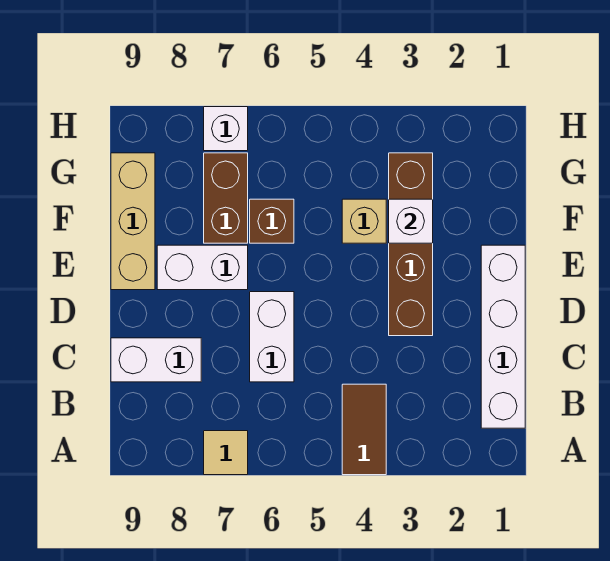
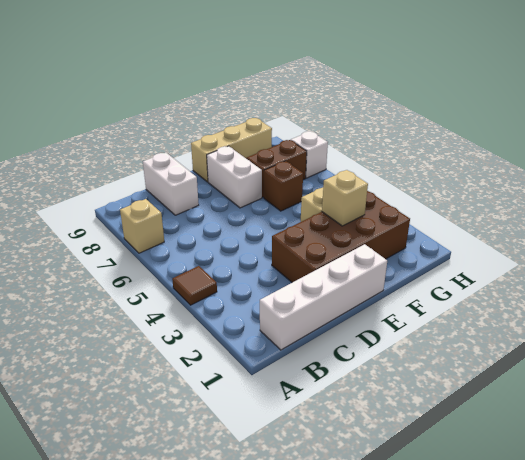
brown 1x2 tile [342,384,386,475] -> brown 1x1 tile [172,266,217,305]
tan 1x1 tile [204,431,248,475] -> tan 1x1 brick [120,199,164,253]
white 1x2 brick [250,292,294,382] -> none
brown 1x4 brick [389,153,433,336] -> brown 2x4 brick [272,191,410,282]
white 1x1 brick [389,199,433,243] -> tan 1x1 brick [322,170,368,226]

